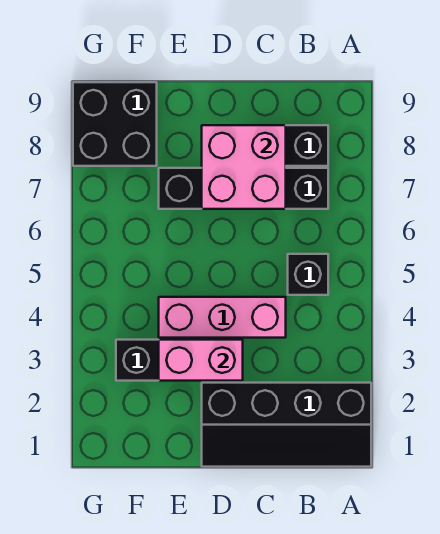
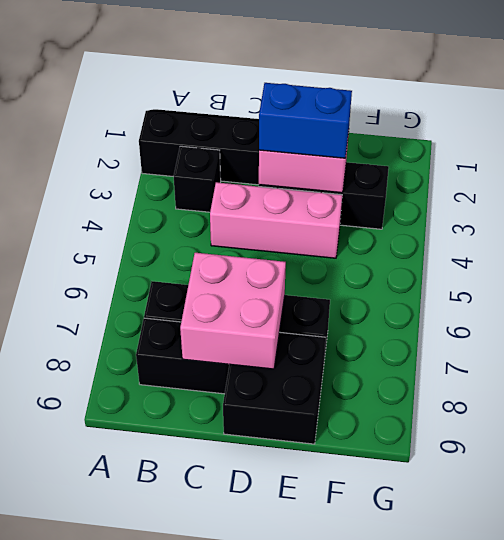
black 1x1 brick [288,254,328,295] -> black 1x1 brick moved to [174,146,221,212]
none -> blue 1x2 brick [259,83,352,158]
black 2x2 brick [73,82,157,166] -> black 2x2 brick moved to [223,332,326,444]

